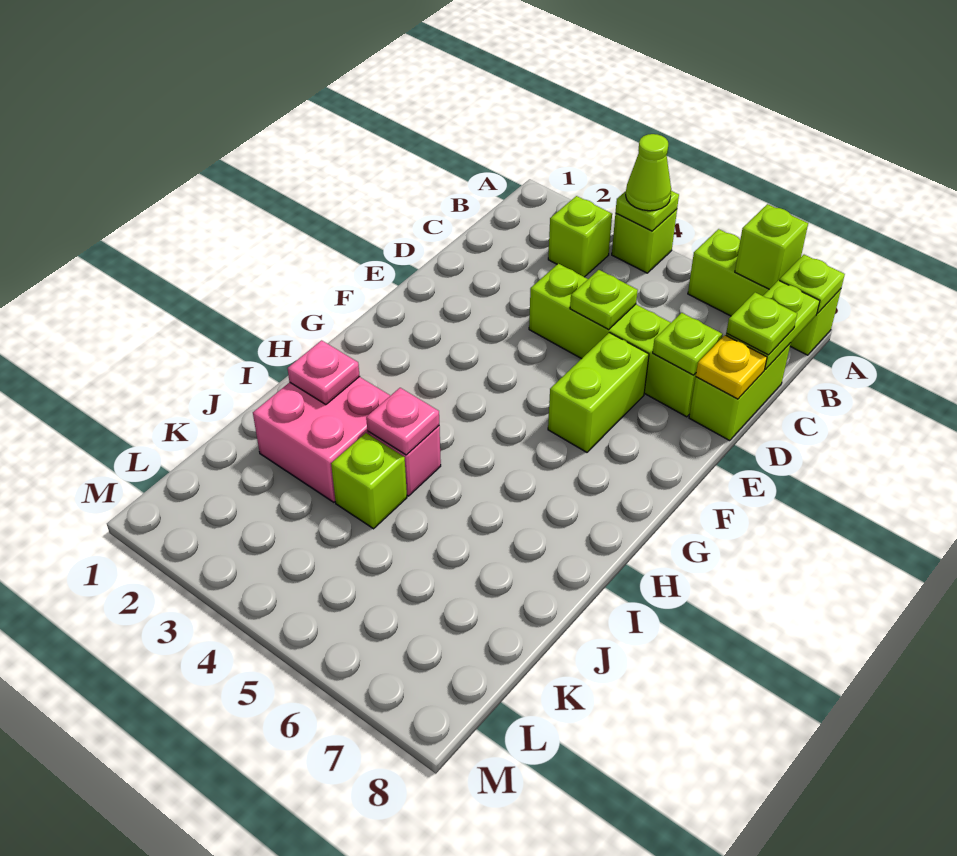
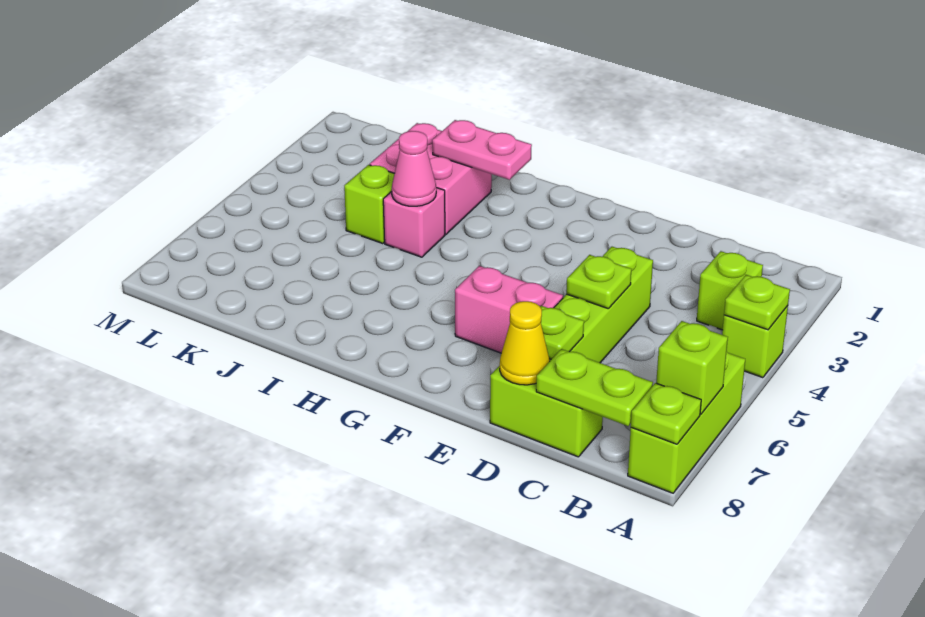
lime 1x1 cone [626,134,671,211] -> none
lime 1x1 plate [726,292,797,355] -> none
yellow 1x1 plate [696,335,767,399] -> yellow 1x1 cone [500,301,550,385]
lime 1x2 brick [548,333,649,452] -> pink 1x2 brick [455,266,563,353]
pink 1x1 plate [288,340,360,405] -> pink 1x2 plate [432,120,532,180]
pink 1x1 plate [366,388,439,455] -> pink 1x1 cone [392,131,436,206]

